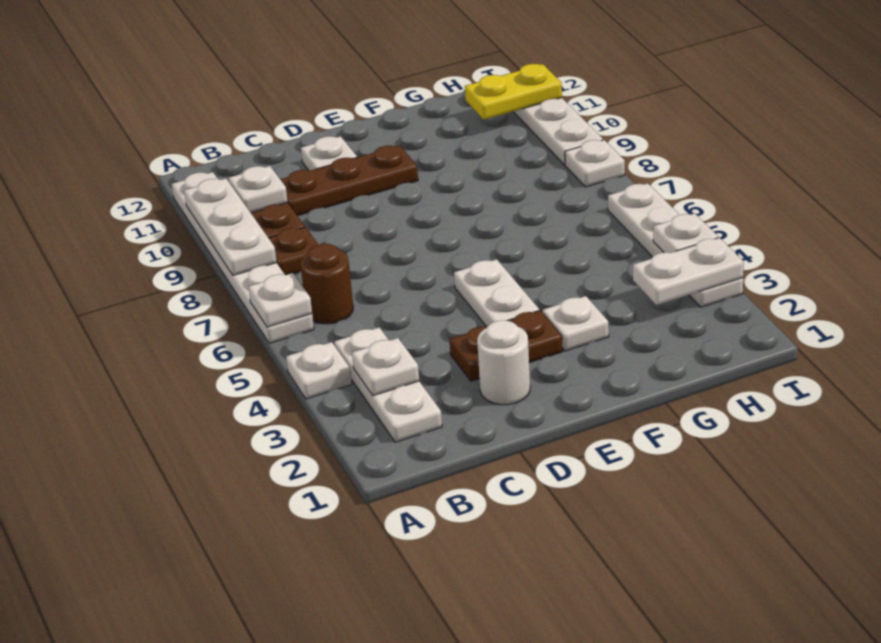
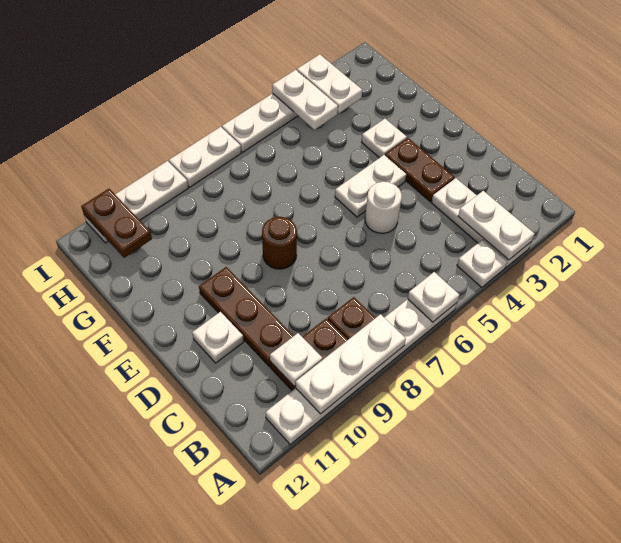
white 1x3 plate [334,327,442,442] -> white 1x3 plate turned to [431,178,531,267]
white 1x1 plate [352,338,419,396] -> white 1x2 plate [458,191,535,260]
brown 1x1 round brick [300,244,353,324] -> brown 1x1 round brick moved to [262,217,297,269]
white 1x1 round brick [477,320,530,405] -> white 1x1 round brick moved to [365,182,402,233]
yellow 1x2 plate [465,64,562,120] -> brown 1x2 plate [81,189,152,258]
white 1x1 plate [653,213,718,253] -> white 1x2 plate [272,70,338,130]
white 1x1 plate [565,140,625,187] -> white 1x2 plate [169,127,241,187]

